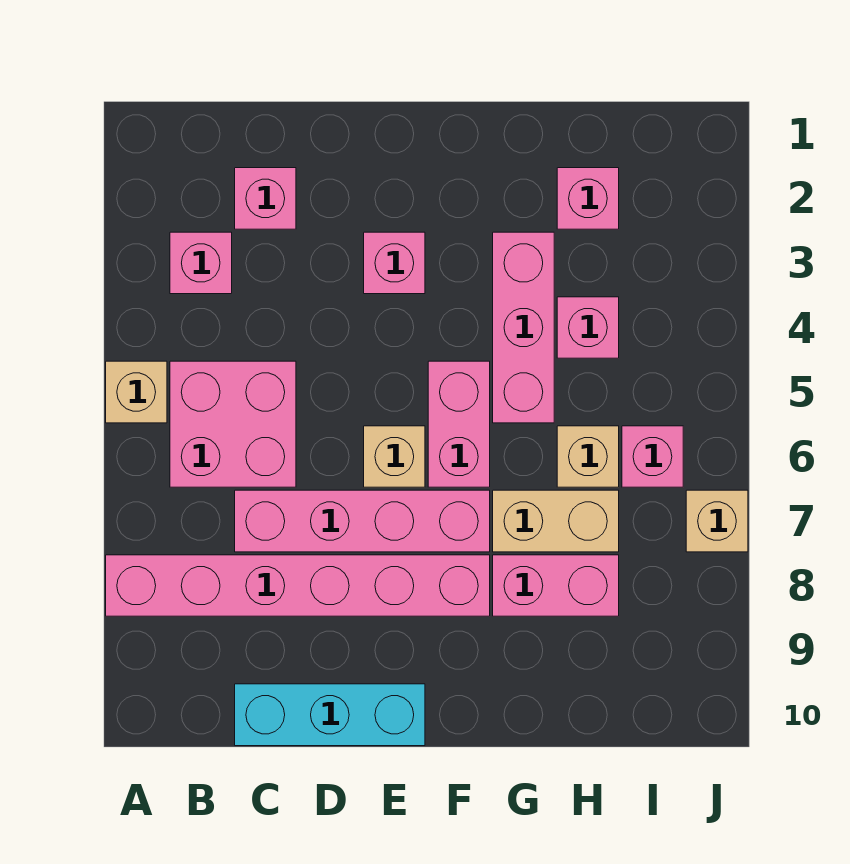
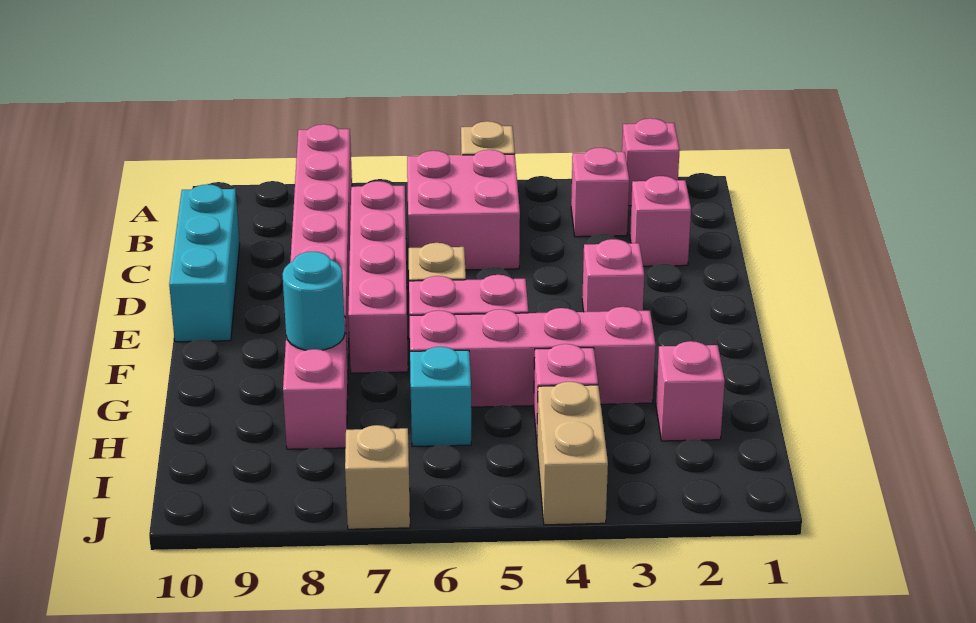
pink 1x3 brick [493,232,554,423] -> pink 1x4 brick [410,307,656,407]
tan 1x2 brick [493,490,619,552] -> tan 1x2 brick moved to [537,382,608,525]
none -> cyan 1x1 round brick [283,252,345,350]
tan 1x1 brick [557,426,619,487] -> cyan 1x1 brick [410,347,471,446]
pink 1x1 brick [622,426,683,487] -> pink 1x1 brick moved to [622,118,680,206]

